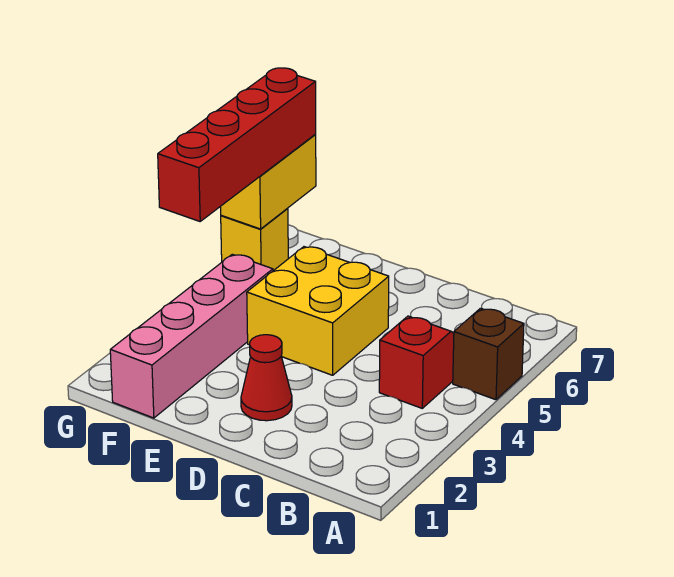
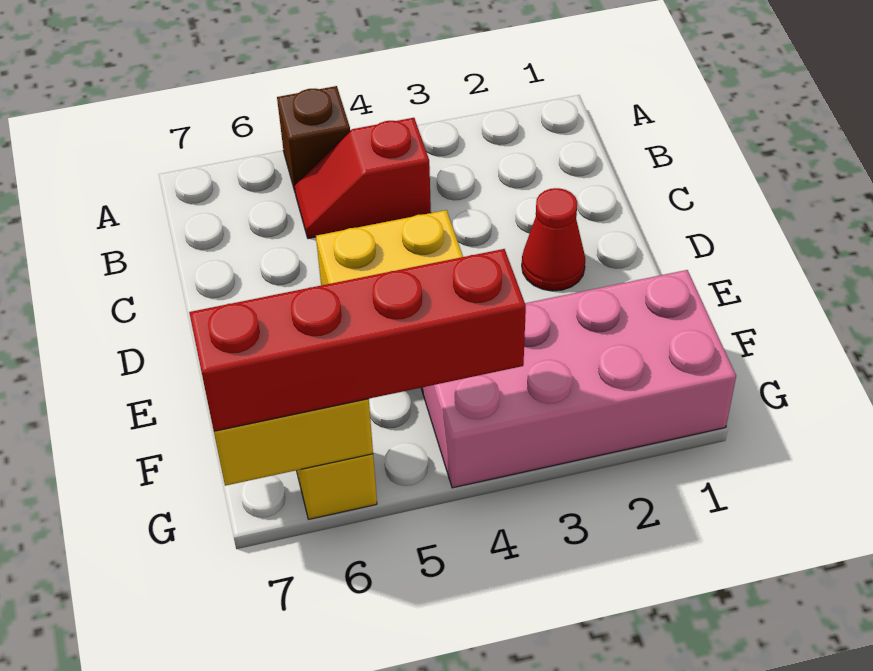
pink 1x4 brick [110,254,273,418] -> pink 2x4 brick [421,270,736,488]

